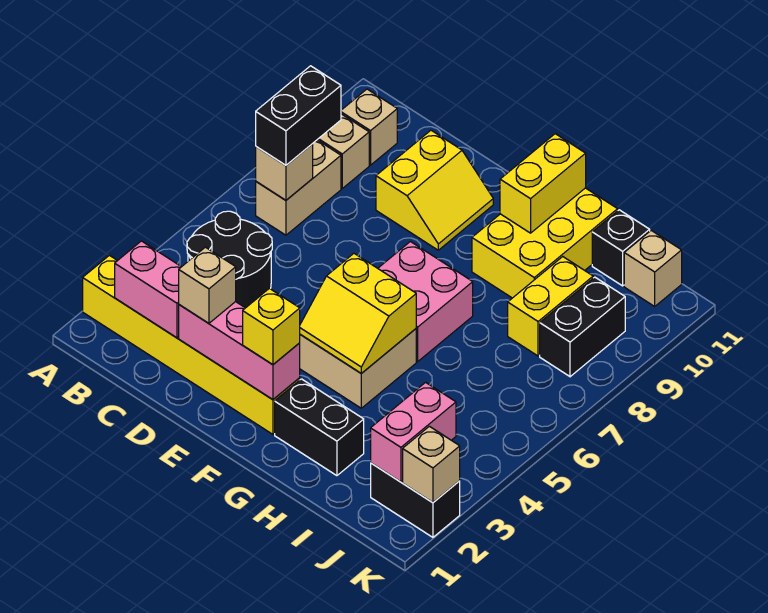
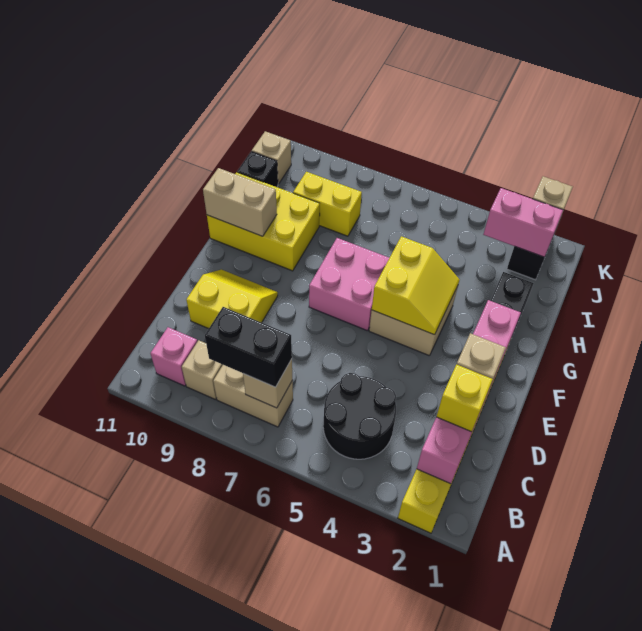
tan 1x1 brick [341,89,397,165] -> pink 1x1 brick [151,327,197,386]
yellow 1x1 brick [243,288,300,365] -> yellow 1x1 brick moved to [436,364,493,432]
yellow 1x2 brick [500,134,586,233] -> tan 1x2 brick [203,168,277,236]
black 1x2 brick [540,277,625,377] -> none

